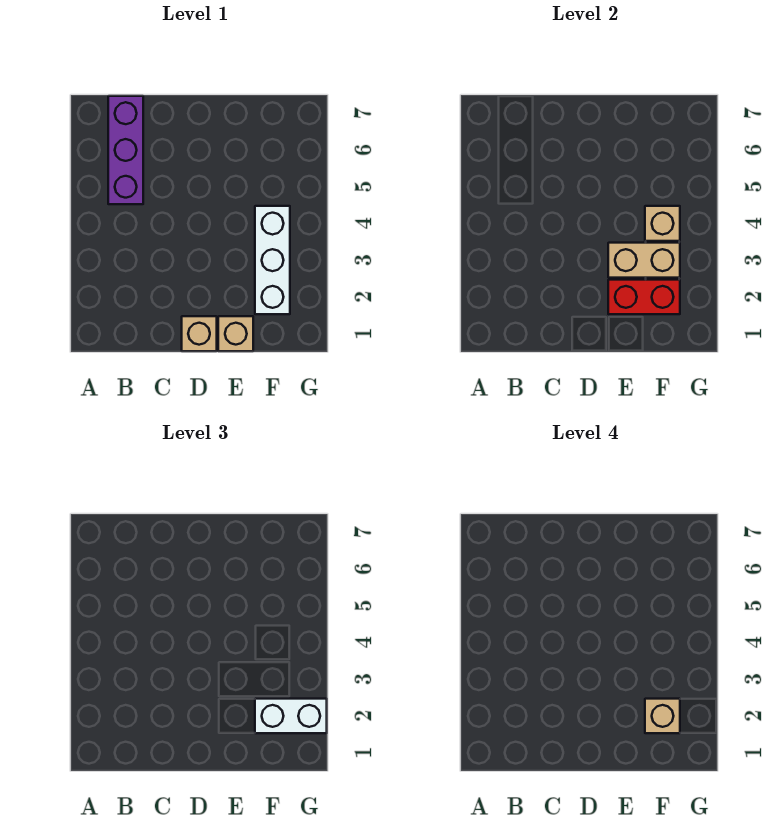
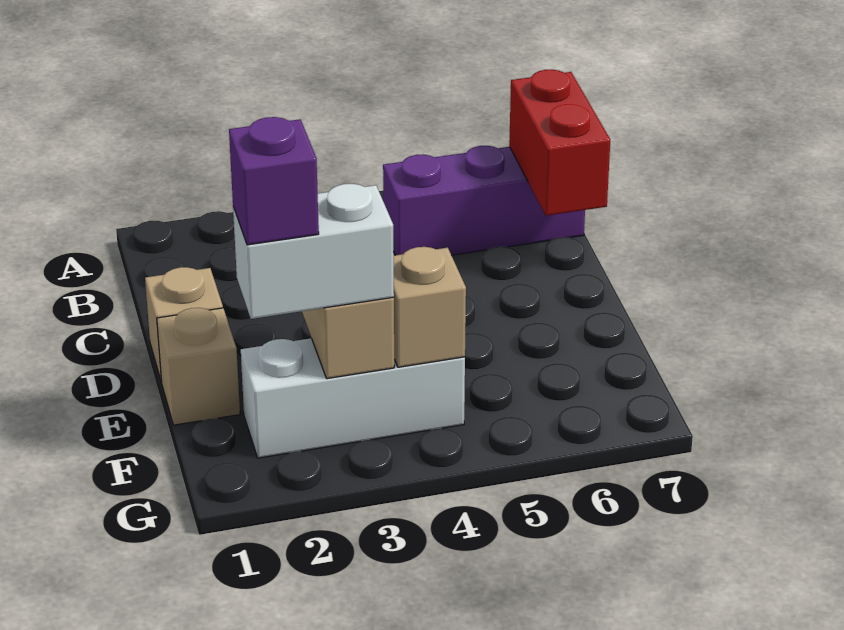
red 1x2 brick [608,280,680,314] -> red 1x2 brick moved to [509,70,610,216]
white 1x2 brick [255,699,327,733] -> white 1x2 brick turned to [233,184,394,319]
tan 1x1 brick [645,699,680,733] -> purple 1x1 brick [229,117,319,245]

